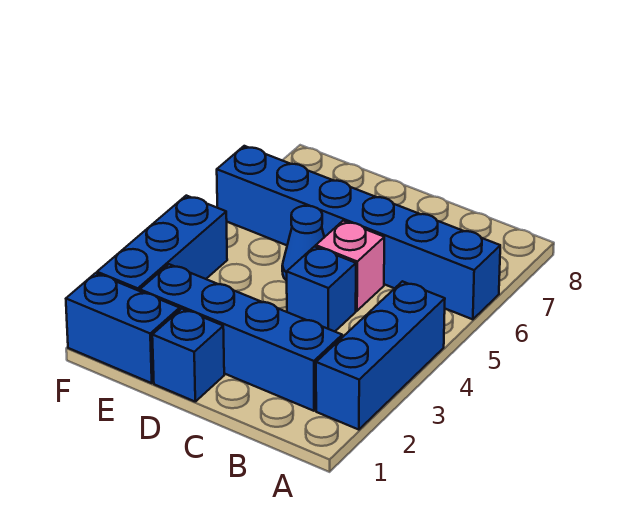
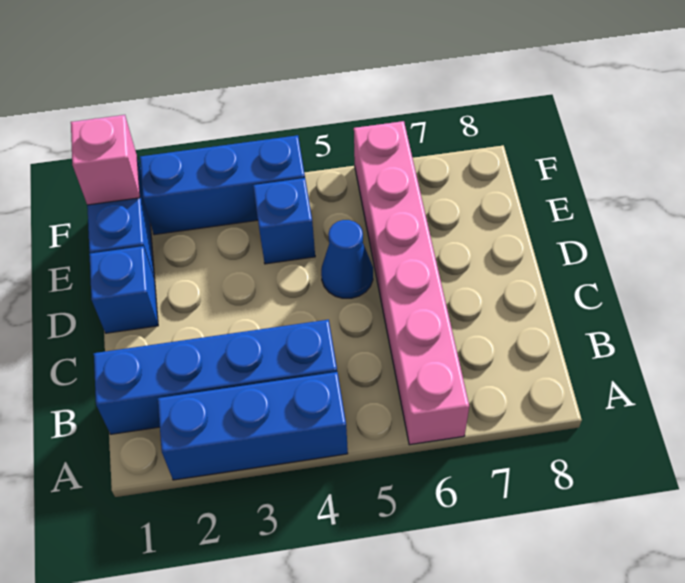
blue 1x6 brick [217,146,500,319] -> pink 1x6 brick [354,121,469,445]
blue 1x4 brick [140,264,342,411] -> blue 1x4 brick turned to [94,320,337,434]
blue 1x1 brick [287,247,356,331] -> blue 1x1 brick moved to [253,178,315,264]
pink 1x1 brick [316,221,384,311] -> pink 1x1 brick moved to [71,115,140,205]

